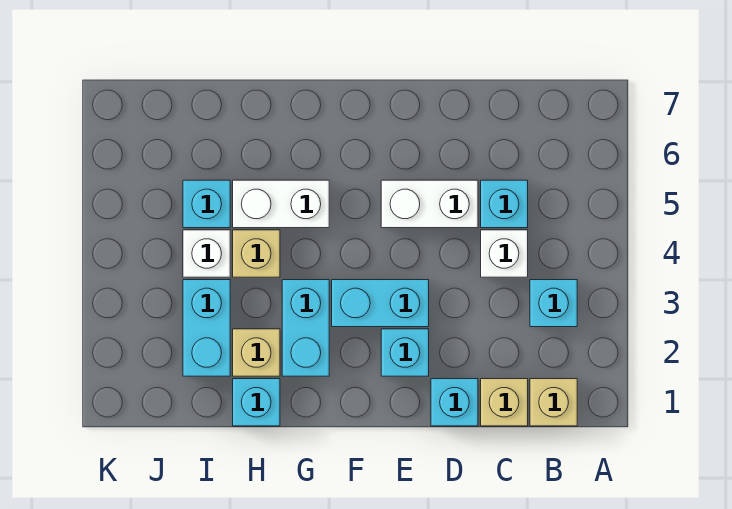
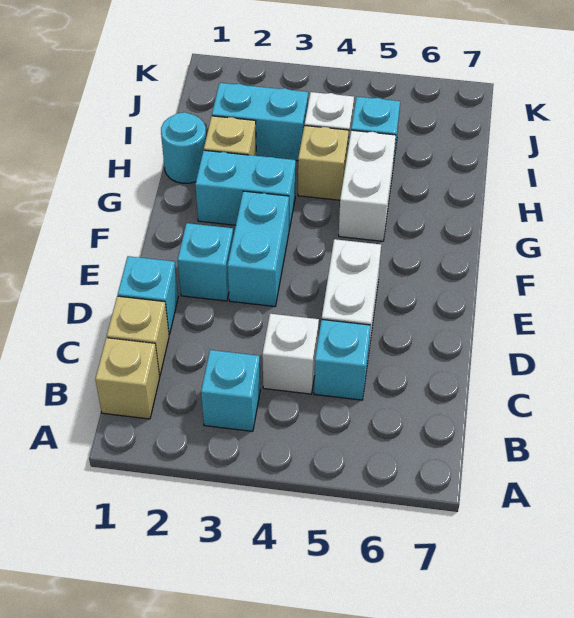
cyan 1x1 brick [233,379,280,426] -> cyan 1x1 round brick [161,112,206,183]

